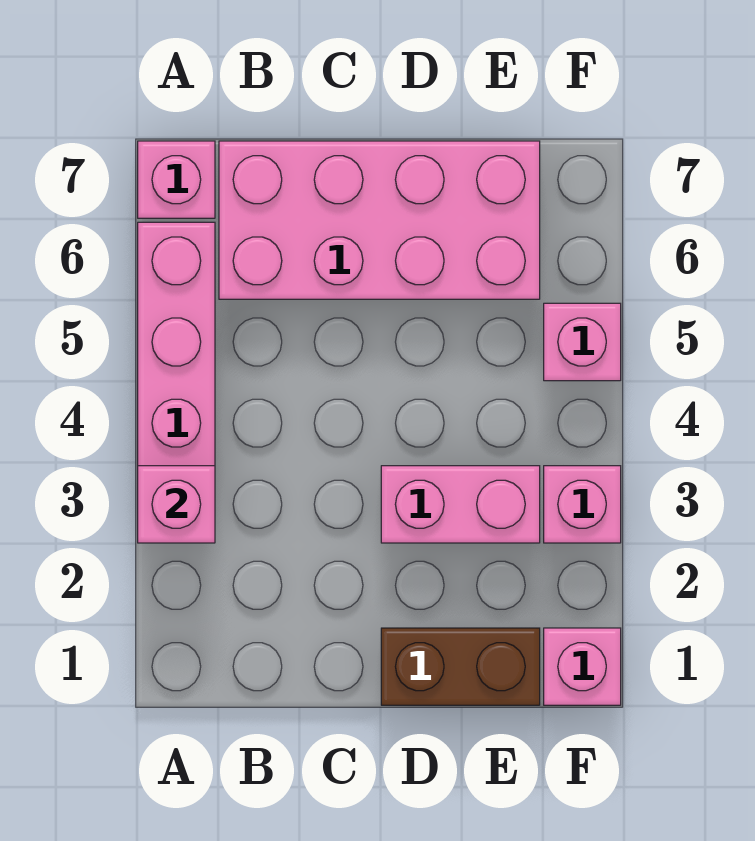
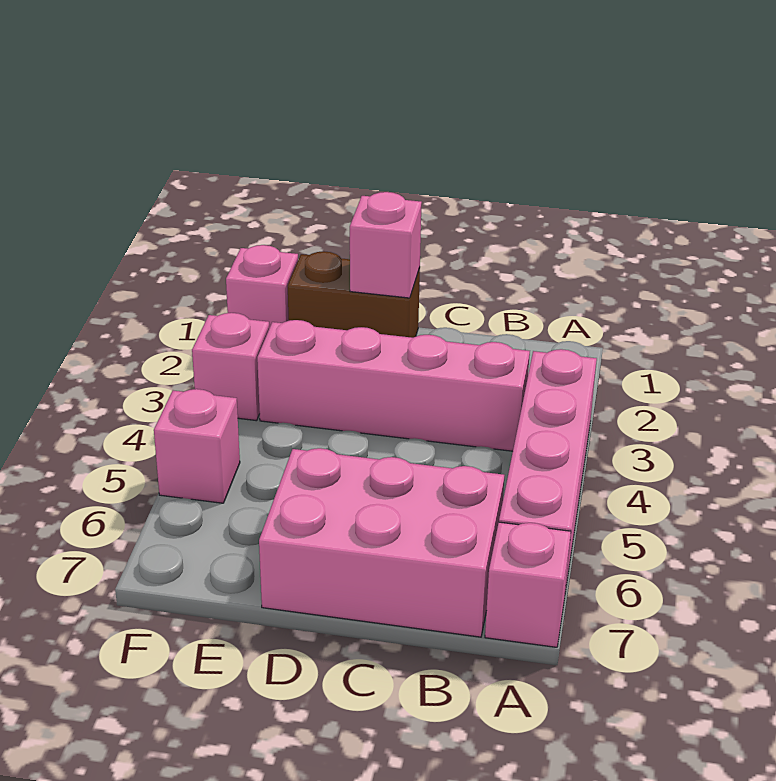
pink 1x1 brick [138,466,215,543] -> pink 1x1 brick moved to [350,192,422,298]
pink 2x4 brick [219,141,540,299] -> pink 2x3 brick [259,448,504,637]
pink 1x2 brick [381,466,540,543] -> pink 1x4 brick [257,320,530,451]

